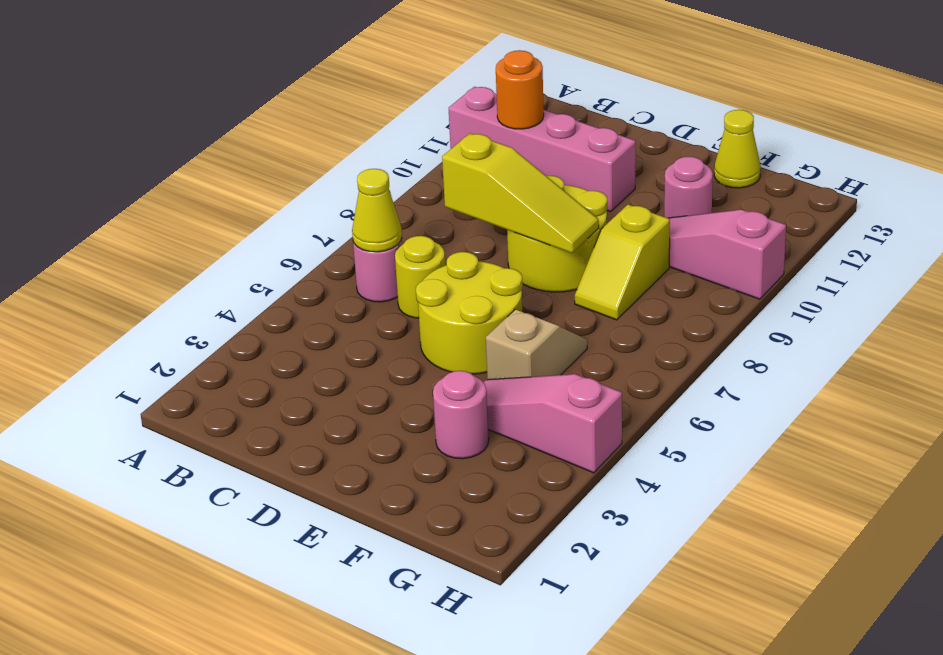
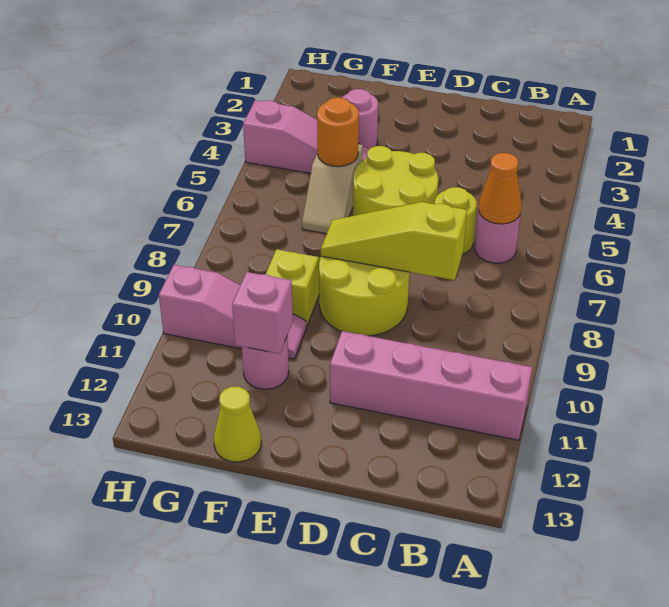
yellow 1x1 cone [352,169,402,252] -> orange 1x1 cone [478,153,522,224]
orange 1x1 round brick [496,50,544,129] -> orange 1x1 round brick moved to [317,98,359,167]
none -> pink 1x1 brick [232,272,293,354]

